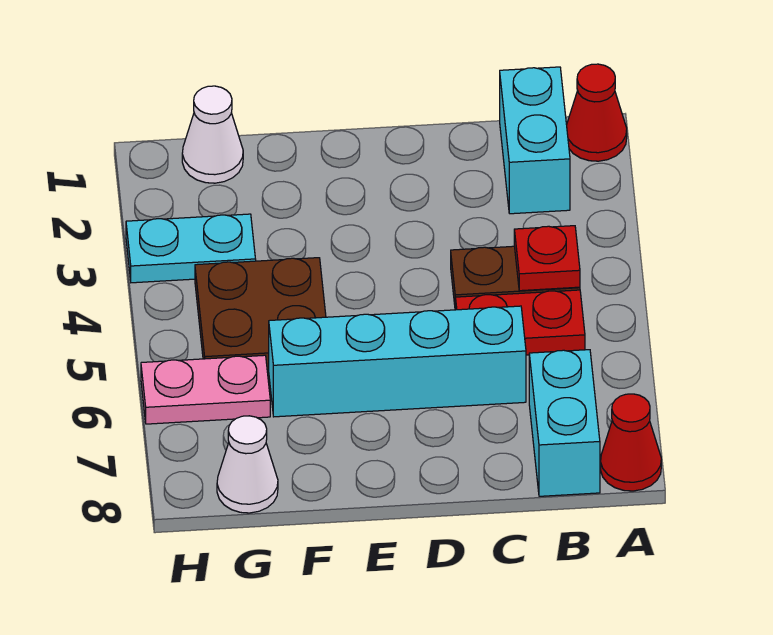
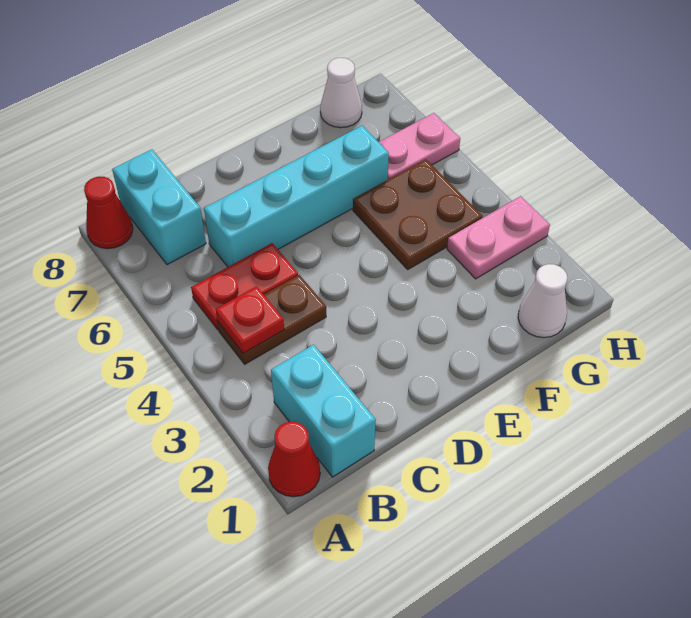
cyan 1x2 plate [126,214,256,283] -> pink 1x2 plate [447,196,550,279]

